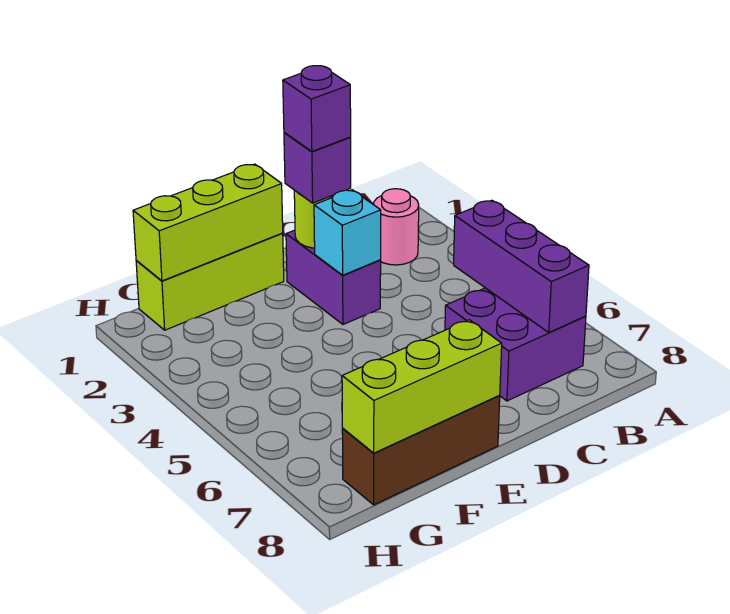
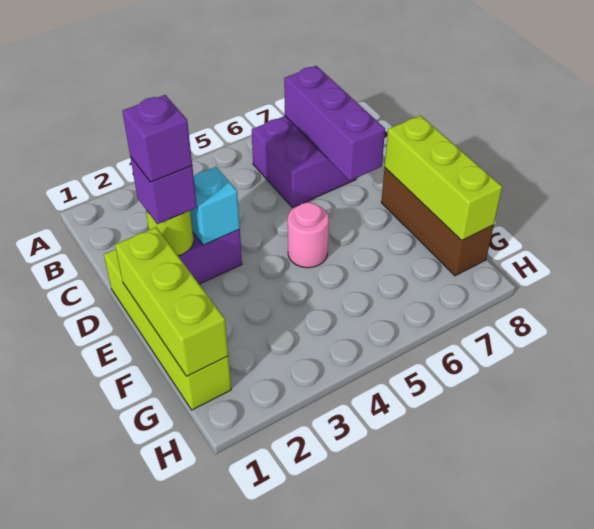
pink 1x1 round brick [373,189,419,265] -> pink 1x1 round brick moved to [288,202,329,268]
purple 1x3 brick [454,200,589,332] -> purple 1x3 brick turned to [284,66,385,180]
lime 1x3 brick [136,233,284,330] -> lime 1x4 brick [104,249,231,410]

